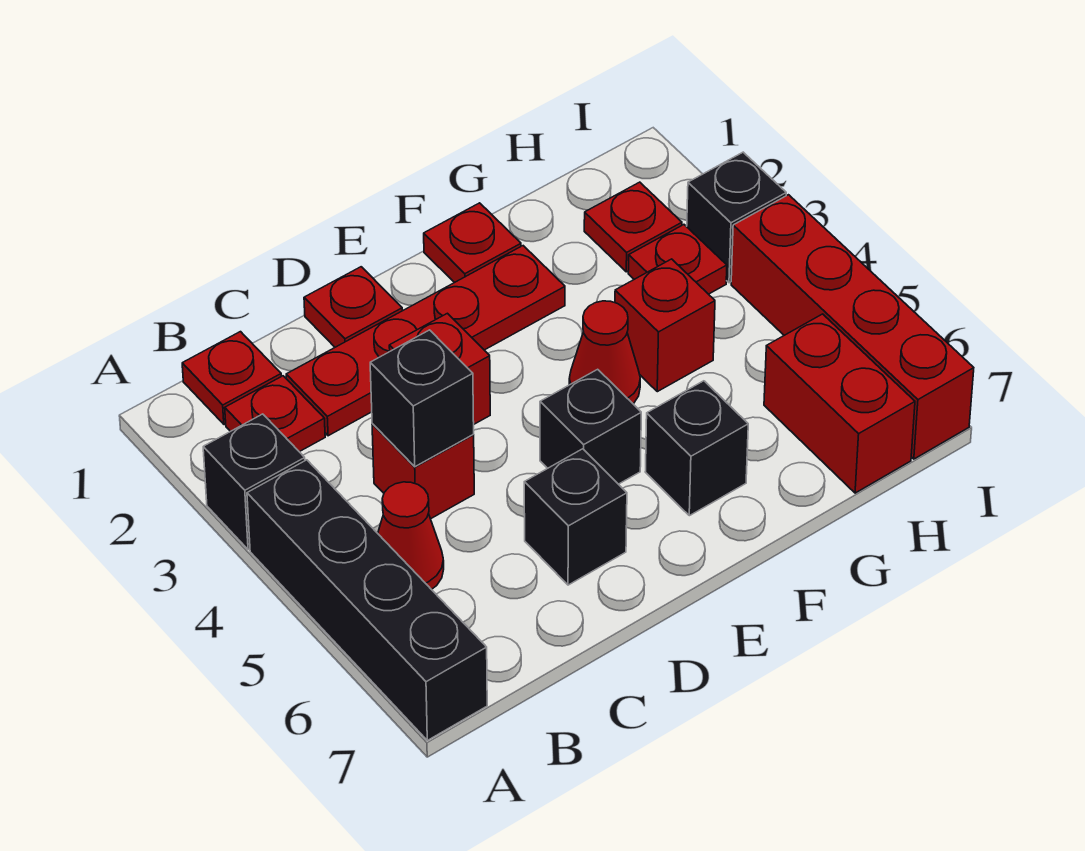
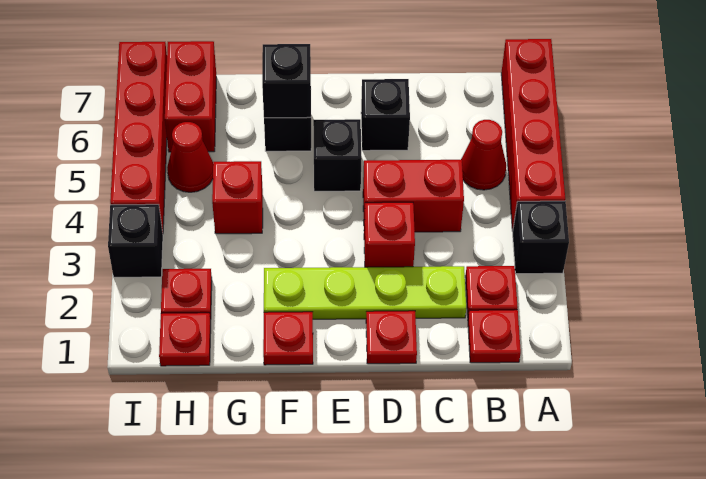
black 1x4 brick [247,460,487,740] -> red 1x4 brick [501,39,565,231]
red 1x4 plate [286,246,565,436] -> lime 1x4 plate [264,266,466,319]
red 1x1 brick [372,424,474,519] -> red 1x2 brick [363,160,464,232]
black 1x1 brick [370,330,474,467] -> black 1x1 brick moved to [262,44,311,118]
red 1x1 cone [569,301,640,404] -> red 1x1 cone moved to [167,122,213,192]
red 1x1 plate [628,225,727,294] -> red 1x1 plate moved to [159,313,211,366]

